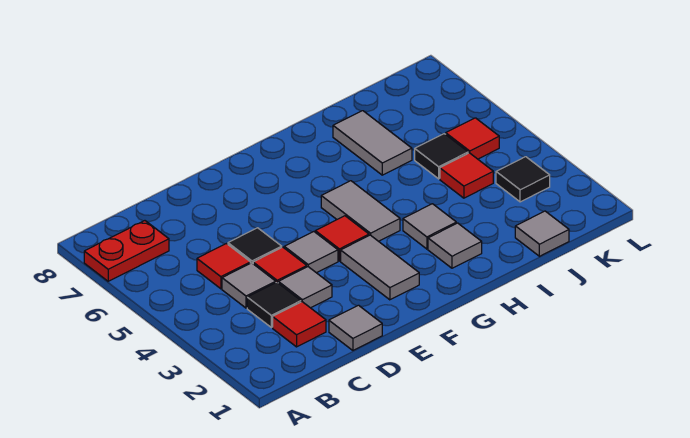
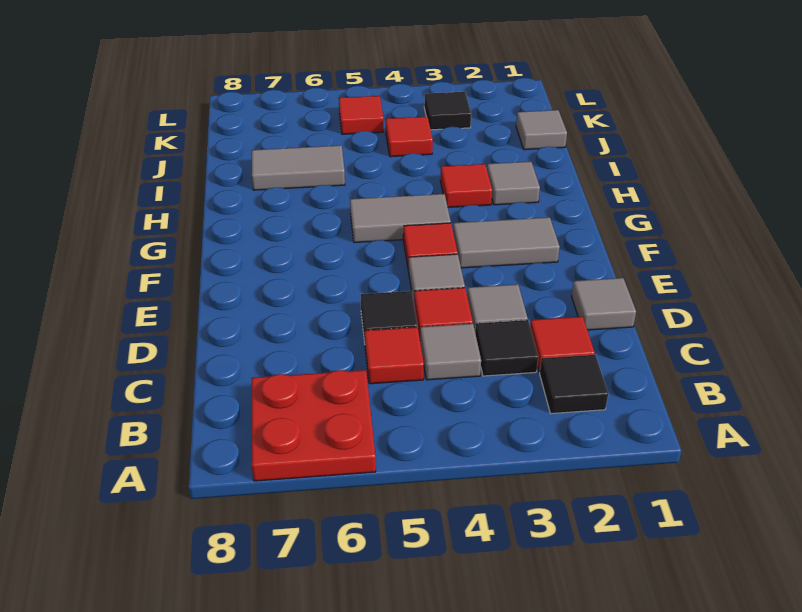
red 1x2 plate [84,221,169,281] -> red 2x2 plate [252,370,376,481]
grey 1x1 tile [403,204,456,249] -> red 1x1 tile [440,164,492,207]
black 1x1 tile [415,134,468,179] -> black 1x1 tile moved to [540,355,608,414]

